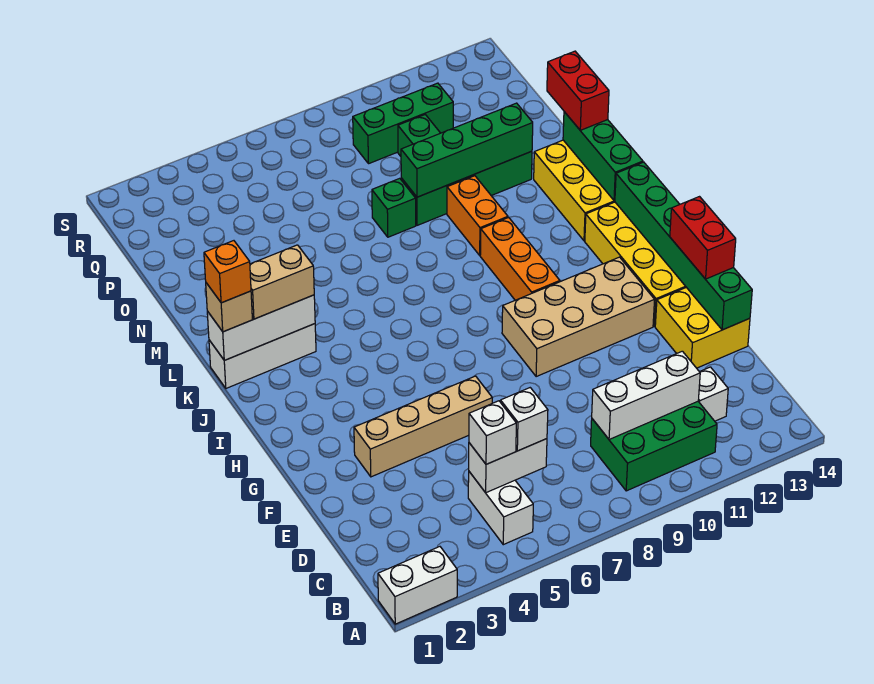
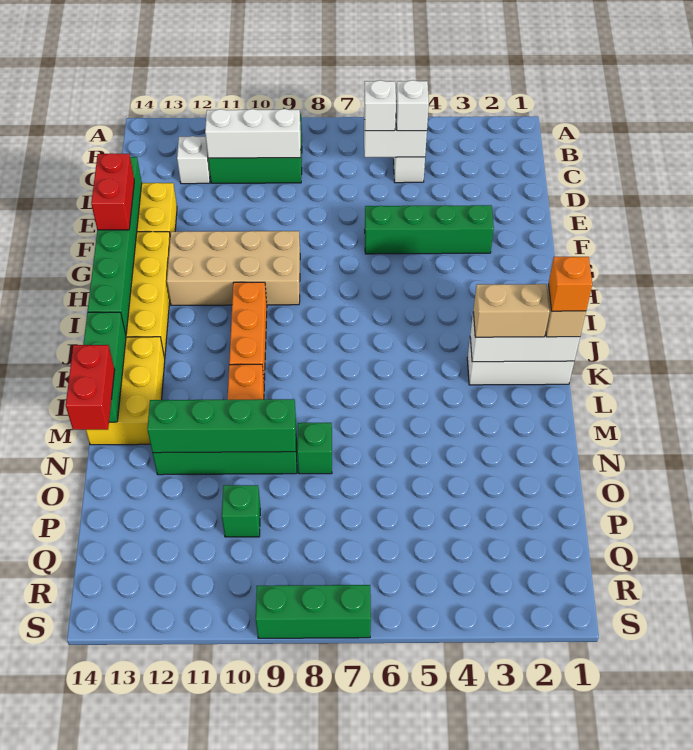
white 1x2 brick [378,547,457,624] -> none
tan 1x4 brick [354,376,492,477] -> green 1x4 brick [365,205,494,254]
green 1x3 brick [353,83,453,164] -> green 1x3 brick moved to [256,585,371,638]

